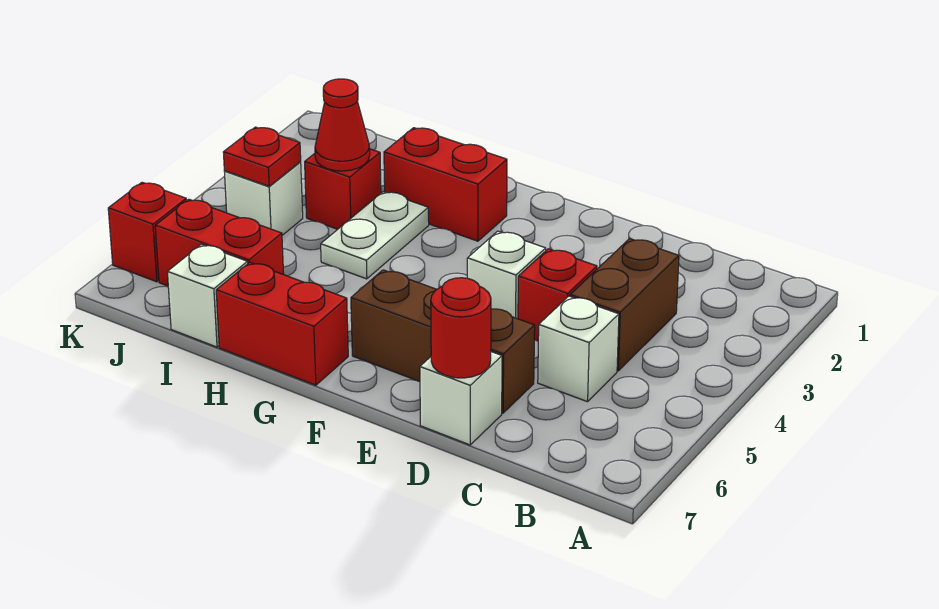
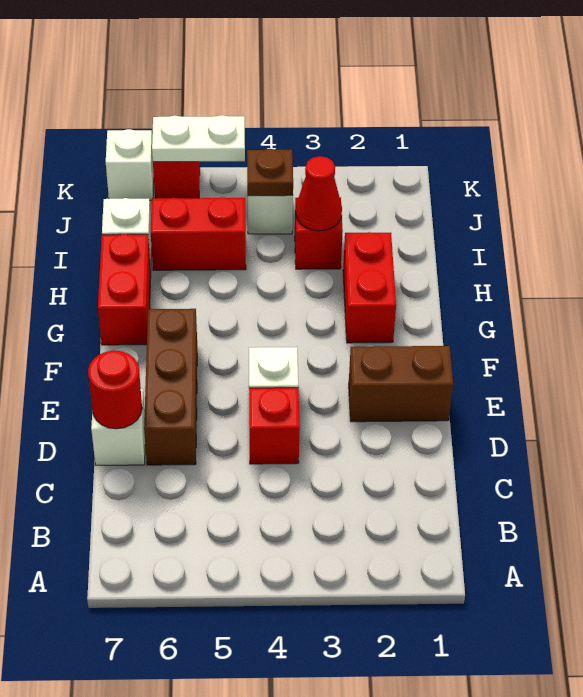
brown 1x2 brick [570,239,679,371] -> brown 1x2 brick moved to [349,346,453,422]
white 1x1 brick [538,296,619,402] -> white 1x1 brick moved to [106,129,154,200]
white 1x2 plate [321,192,429,279] -> white 1x2 plate moved to [152,115,245,162]
red 1x2 brick [155,199,284,286] -> red 1x2 brick turned to [151,197,246,270]
red 1x1 plate [223,127,301,186] -> brown 1x1 plate [247,149,293,196]

